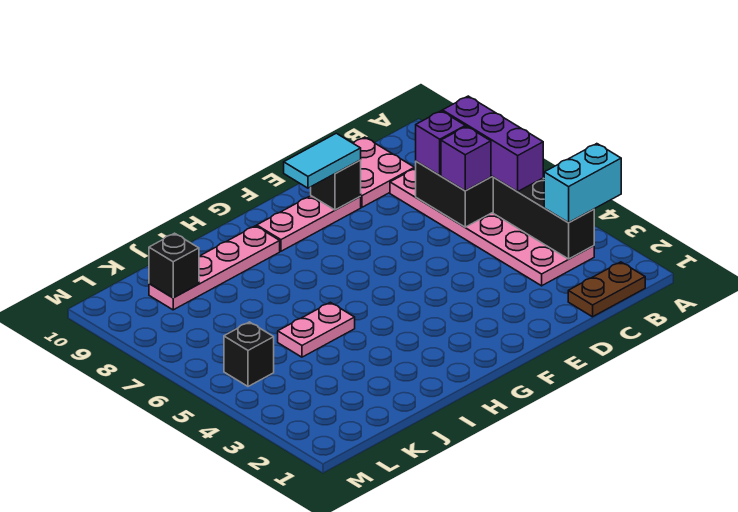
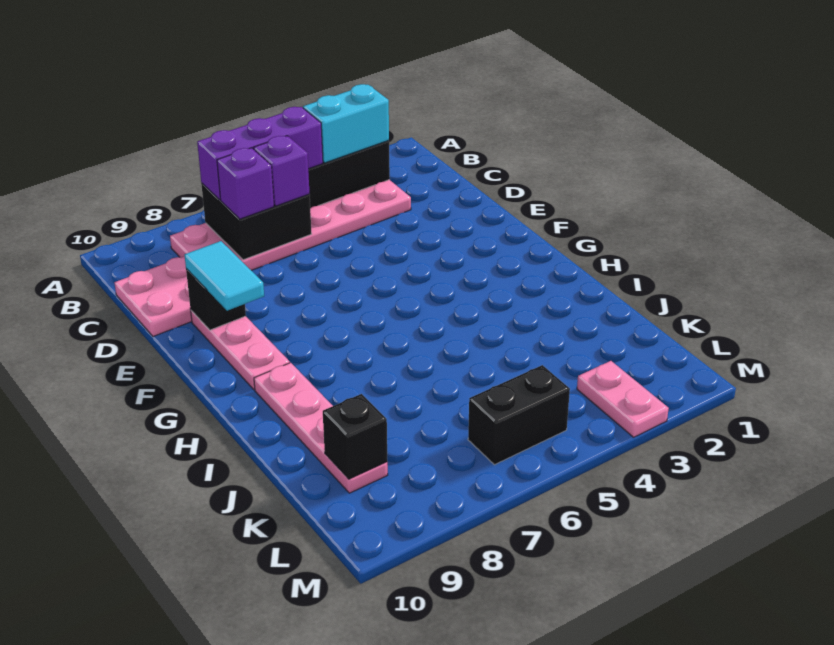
cyan 1x2 brick [544,144,621,223] -> cyan 1x2 brick turned to [303,84,389,163]
brown 1x2 plate [568,262,645,317] -> none
pink 1x2 plate [278,302,355,357] -> pink 1x2 plate moved to [577,361,669,437]
black 1x1 brick [224,322,274,386] -> black 1x2 brick [468,365,570,465]

